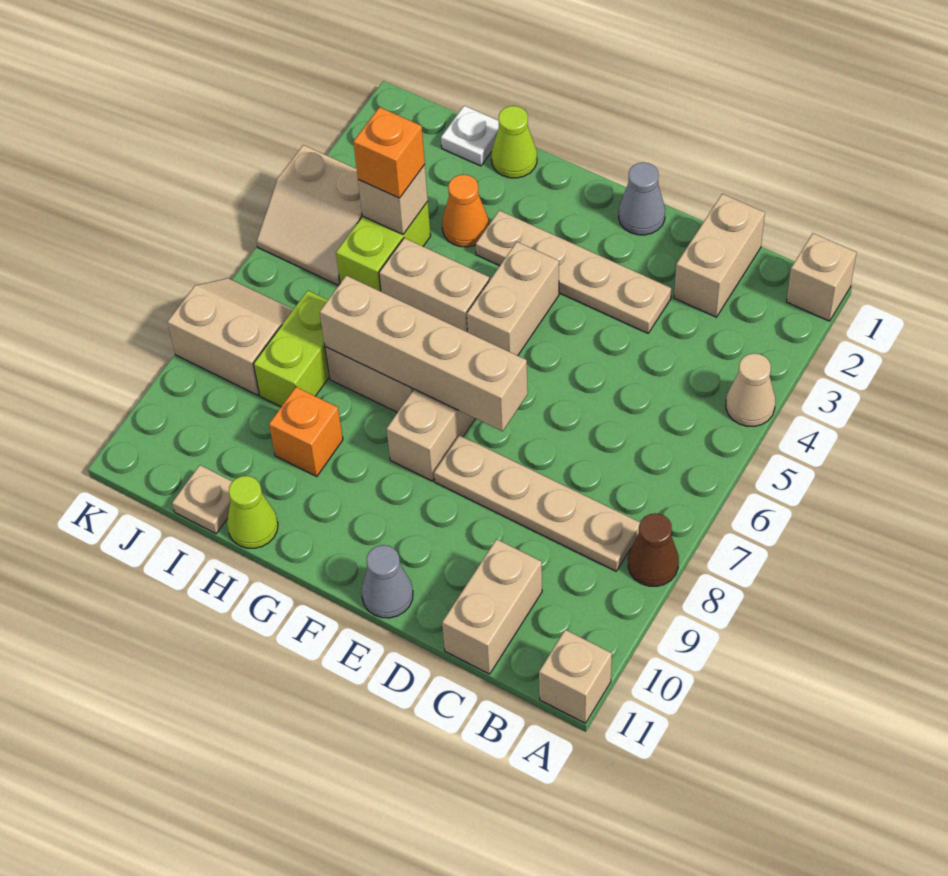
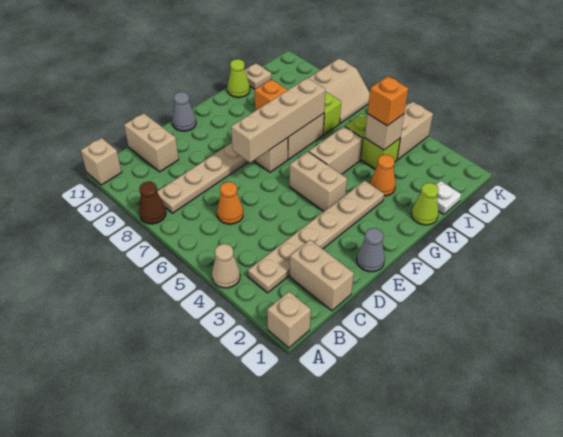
none -> orange 1x1 cone [217,182,243,224]
tan 1x4 plate [476,210,671,333] -> tan 1x6 plate [248,181,384,293]

